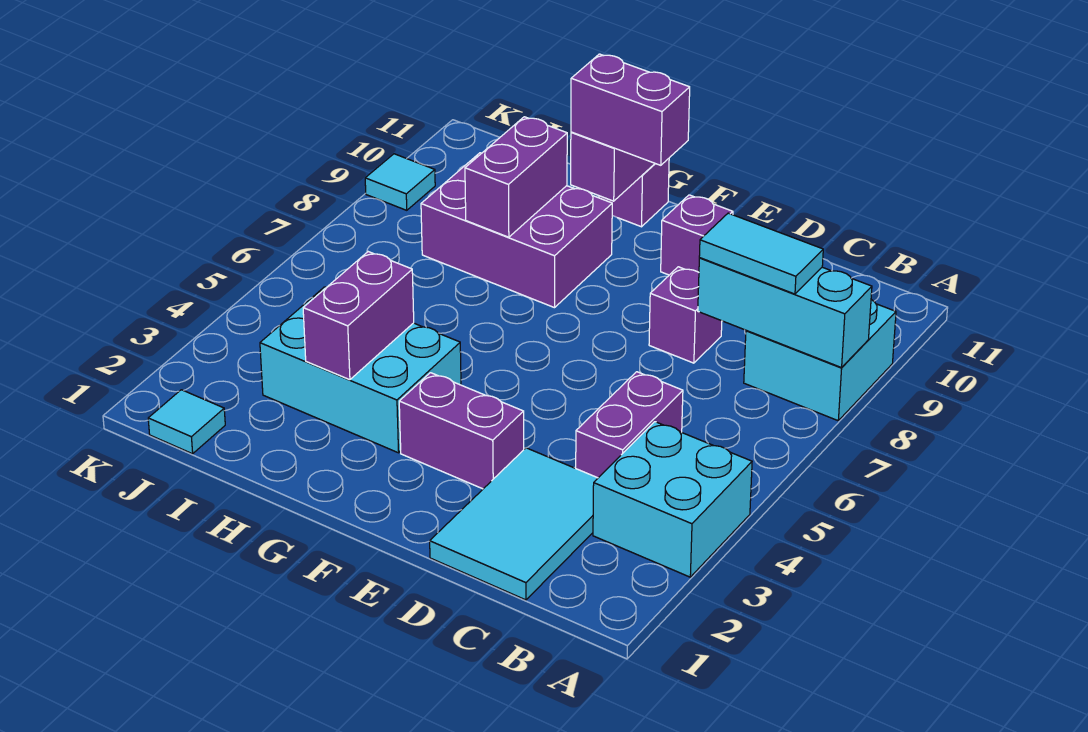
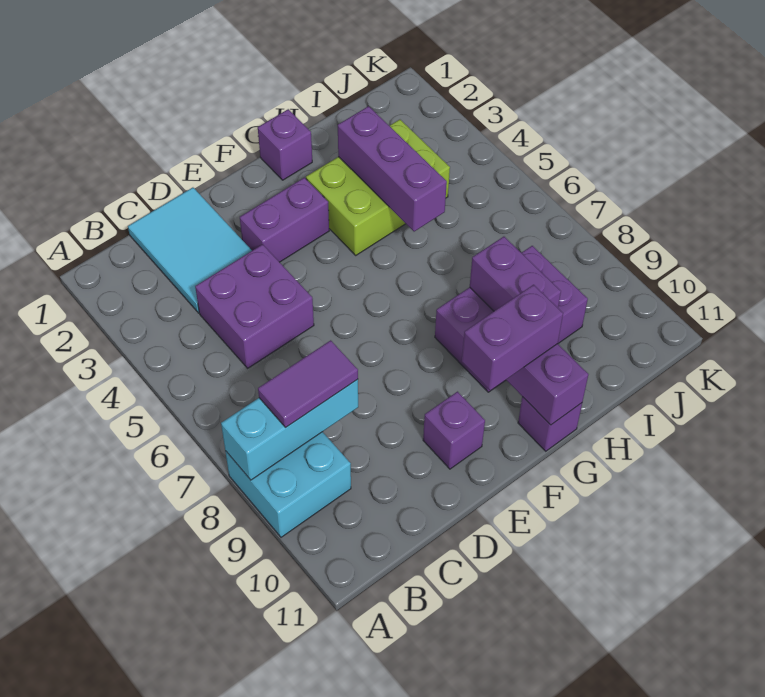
cyan 2x2 brick [593,422,752,577] -> none
cyan 1x2 tile [699,213,823,294] -> purple 1x2 tile [258,340,358,427]
purple 1x2 brick [576,372,683,478] -> purple 2x2 brick [195,244,314,368]
purple 1x1 brick [649,267,722,363] -> purple 1x1 brick moved to [258,109,312,180]
cyan 2x3 brick [260,287,461,453] -> lime 2x3 brick [306,120,450,255]
purple 1x2 brick [303,252,414,380] -> purple 1x3 brick [338,106,447,232]
cyan 1x1 tile [148,390,225,454] -> none
cyan 1x1 tile [365,154,435,210] -> none

